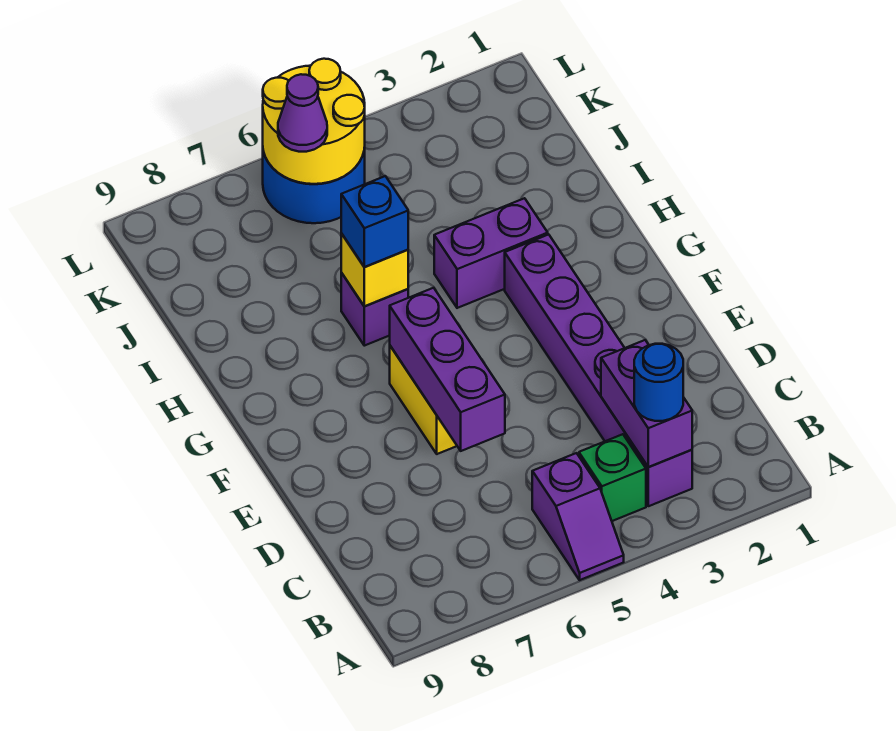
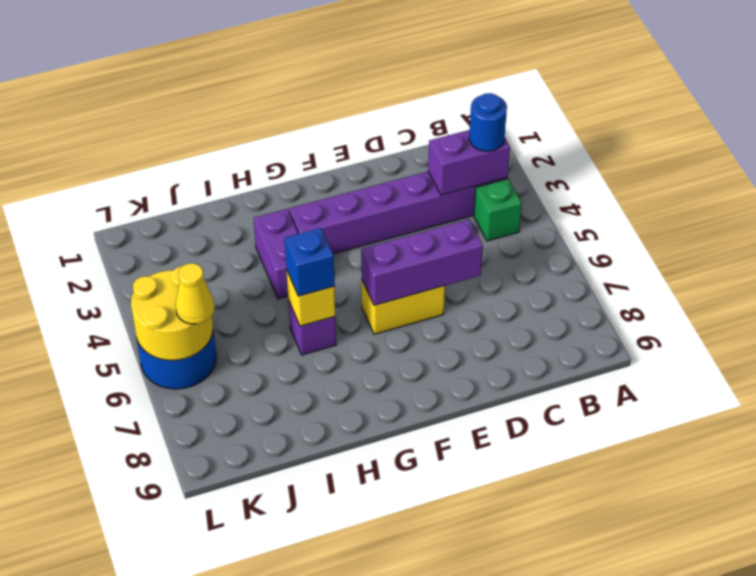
purple 1x2 slope [532,453,624,580] -> none
purple 1x1 cone [278,74,327,152] -> yellow 1x1 cone [175,263,215,324]

